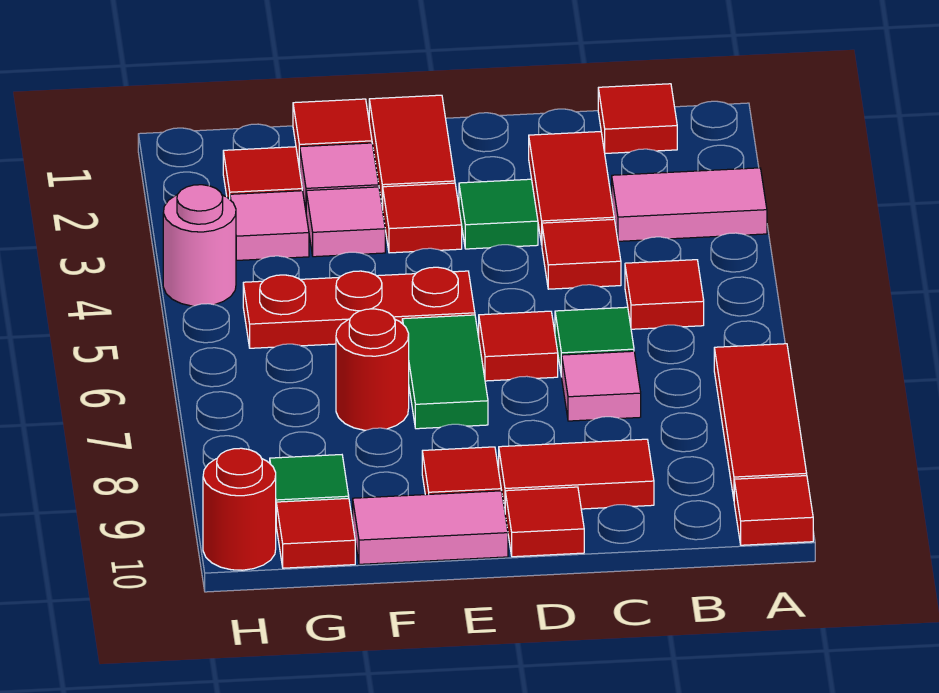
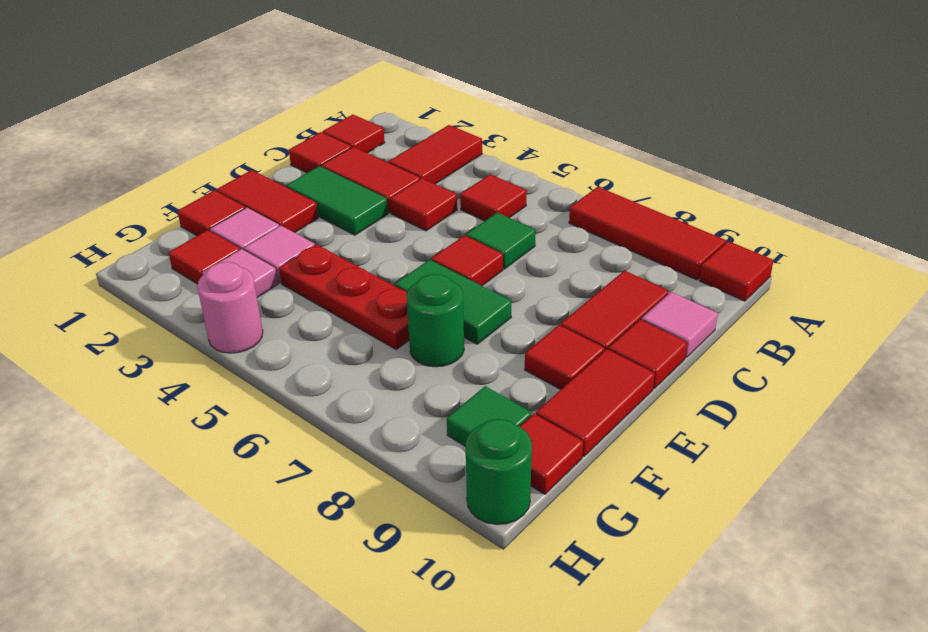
pink 1x2 tile [612,168,767,241] -> red 1x2 tile [388,125,482,184]
pink 1x1 tile [562,351,641,421] -> pink 1x1 tile moved to [641,292,718,357]
green 1x1 tile [459,179,538,249] -> green 1x2 tile [286,166,388,235]
red 1x1 tile [383,183,462,253] -> red 1x1 tile moved to [289,132,352,173]
red 1x3 plate [243,267,475,348] -> red 1x3 plate turned to [279,244,409,350]
pink 1x2 tile [353,491,508,564] -> red 1x2 tile [536,349,655,457]
red 1x1 round brick [336,309,409,430] -> green 1x1 round brick [406,274,464,367]
red 1x1 round brick [203,448,276,570] -> green 1x1 round brick [465,419,532,525]

